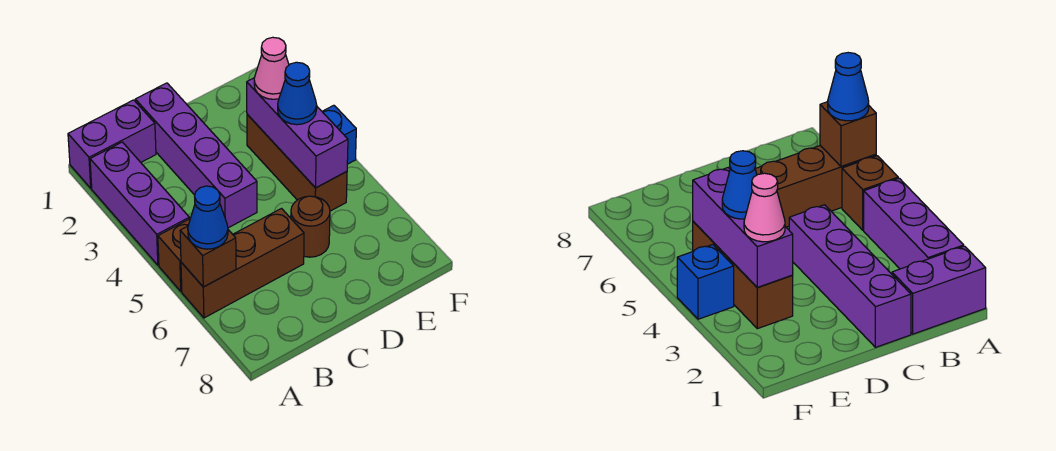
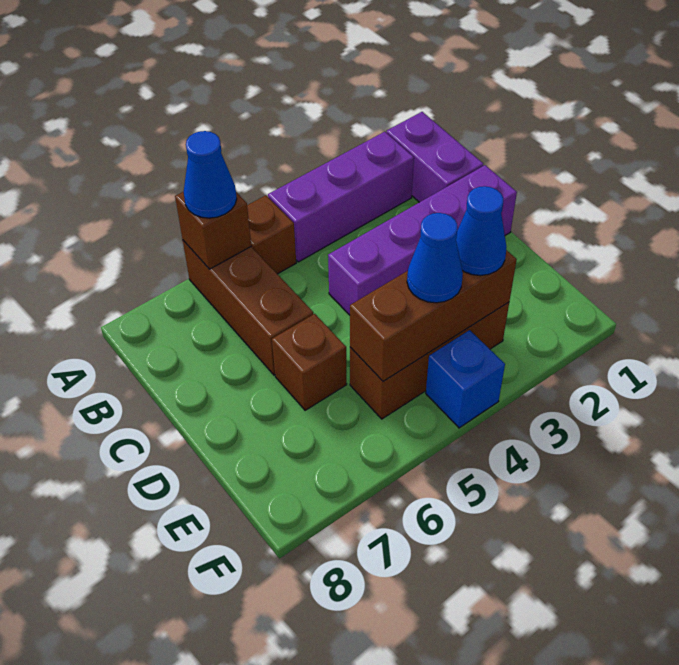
brown 1x1 round brick [291,196,330,257] -> brown 1x1 brick [272,314,347,410]
purple 1x3 brick [247,78,348,188] -> brown 1x3 brick [350,250,517,381]
pink 1x1 cone [254,37,289,99] -> blue 1x1 cone [456,186,506,276]

